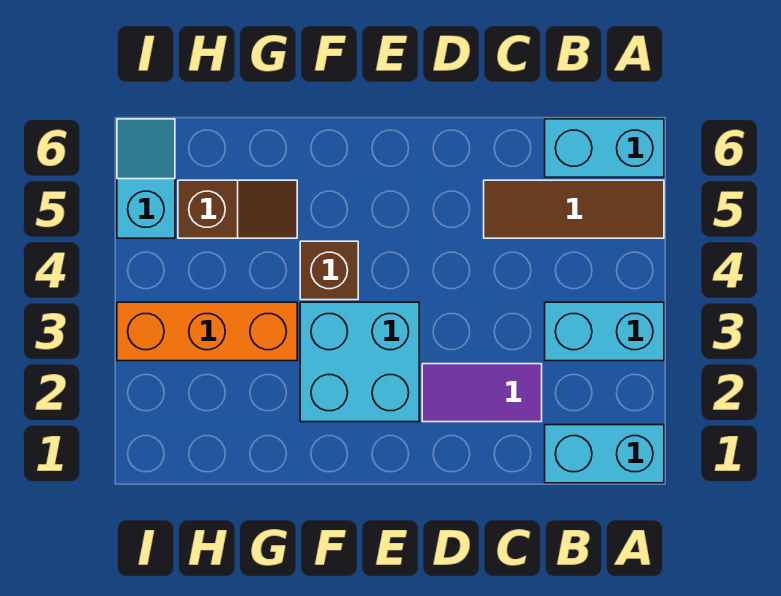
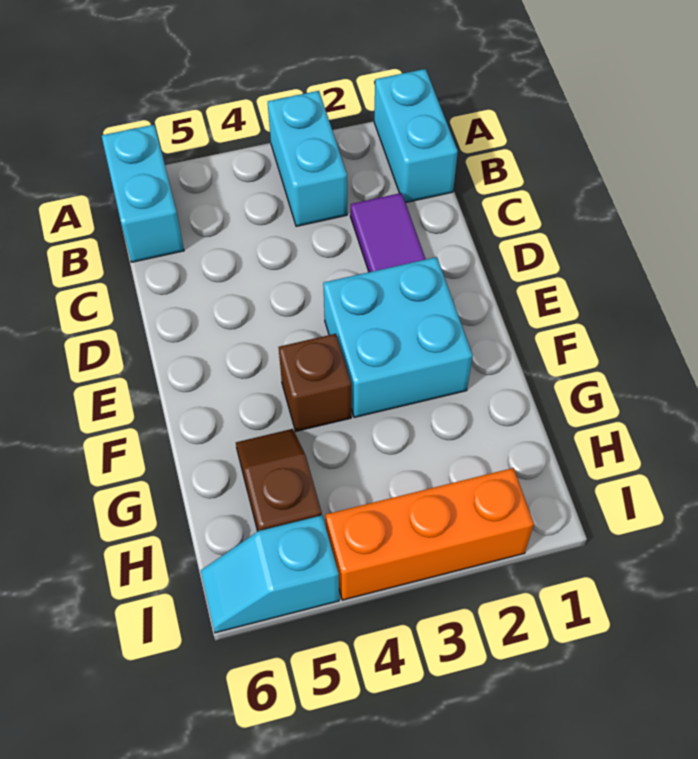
brown 1x3 tile [484,180,664,238] -> none
orange 1x3 brick [117,302,297,361] -> orange 1x3 brick turned to [326,468,534,600]

